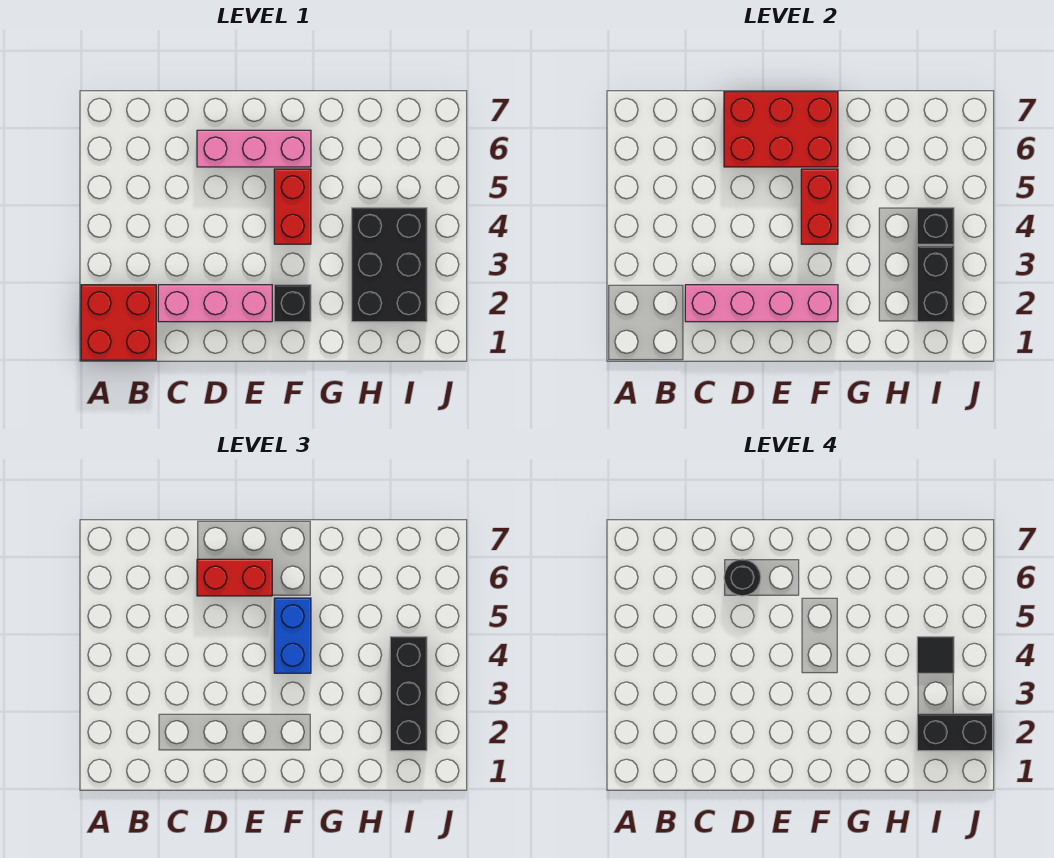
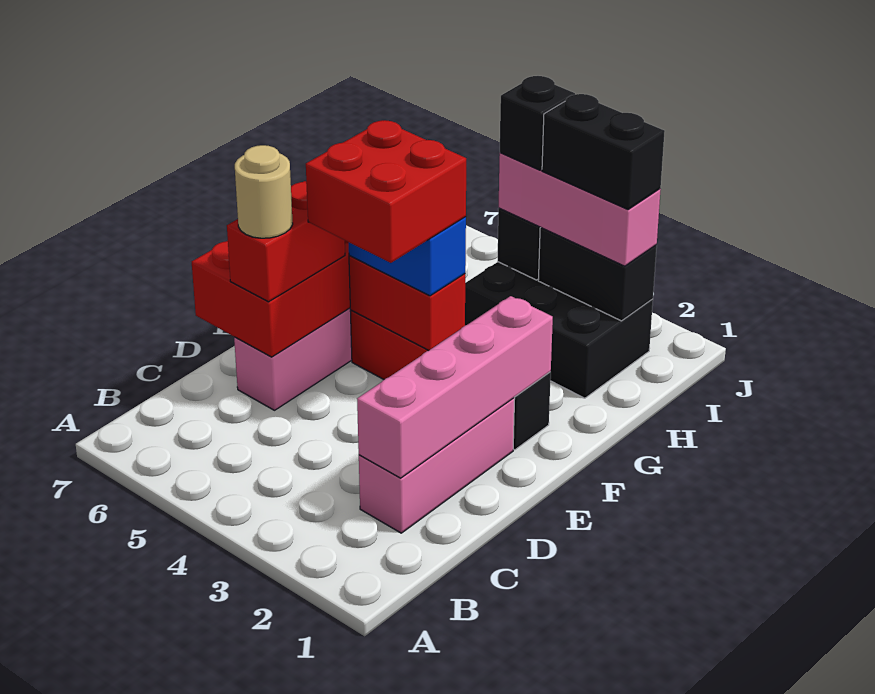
red 2x2 brick [81,285,156,360] -> red 2x2 brick moved to [306,120,466,263]
black 1x1 round brick [724,559,761,596] -> tan 1x1 round brick [235,145,293,238]
black 1x3 brick [390,637,427,751] -> pink 1x3 brick [499,153,661,266]
black 1x2 brick [917,714,993,751] -> black 1x2 brick turned to [542,94,665,209]
black 1x1 tile [917,637,954,673] -> black 1x1 brick [500,76,575,170]

